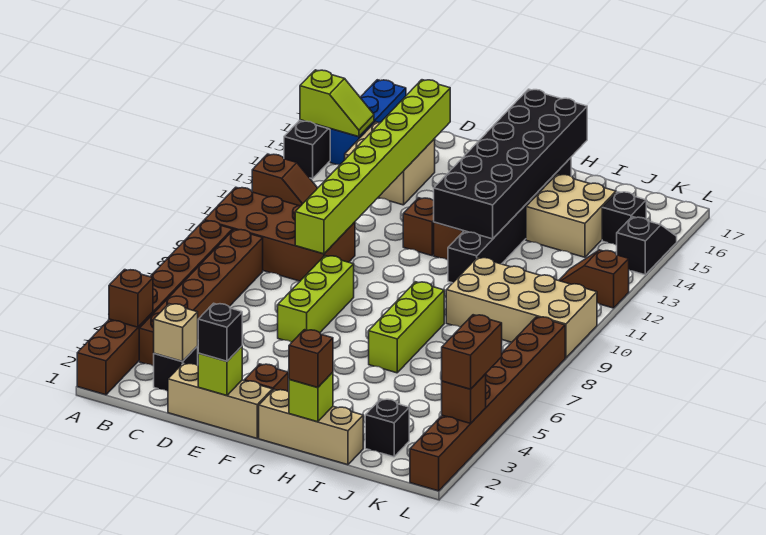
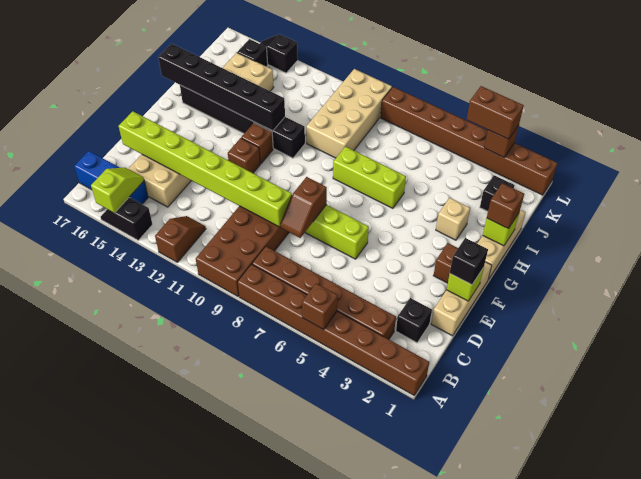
brown 1x1 brick [109,270,153,327] -> brown 1x1 brick moved to [302,283,338,330]
tan 1x1 brick [154,304,198,362] -> tan 1x1 brick moved to [436,198,470,240]
black 2x6 brick [434,89,587,239] -> black 1x6 brick [158,44,285,131]
brown 1x2 slope [559,250,629,308] -> brown 1x2 slope moved to [280,177,327,238]

